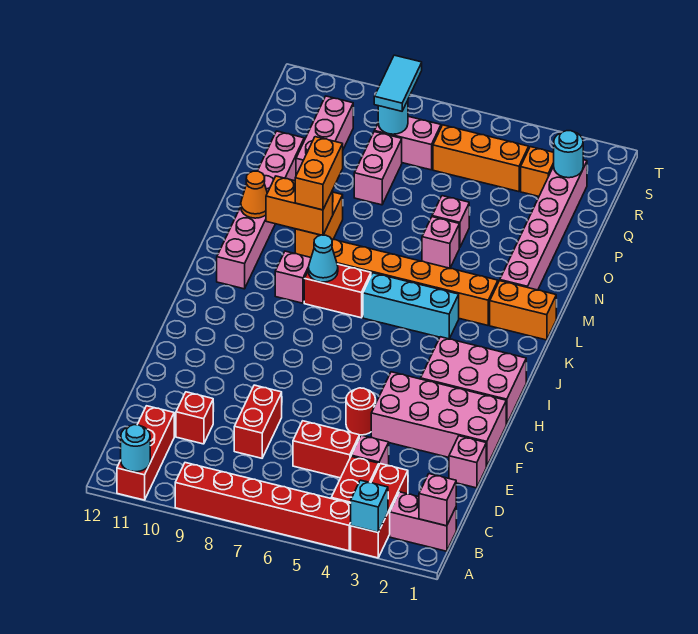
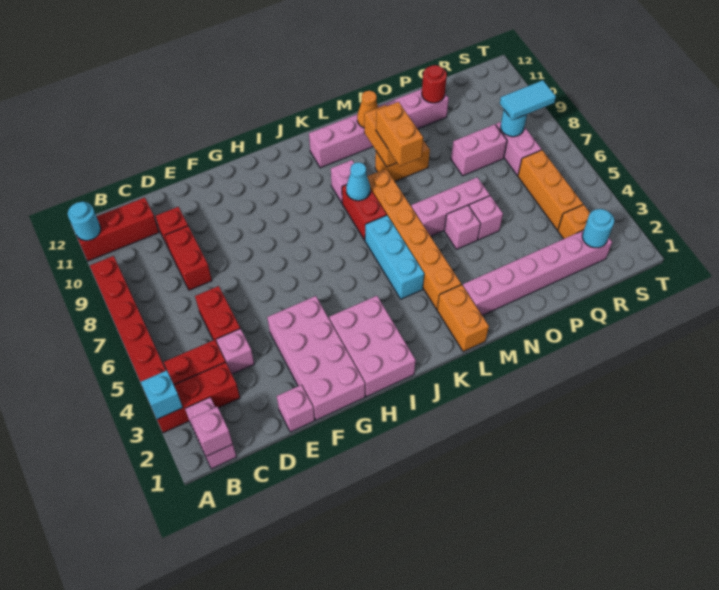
red 1x2 brick [234,385,282,458] -> red 1x2 brick turned to [165,226,212,290]
red 1x1 round brick [346,388,376,435] -> red 1x1 round brick moved to [422,65,447,103]
orange 1x2 brick [295,137,343,210] -> orange 1x2 brick turned to [376,102,423,166]
pink 1x3 brick [296,96,353,175] -> pink 1x3 brick moved to [411,177,490,236]

